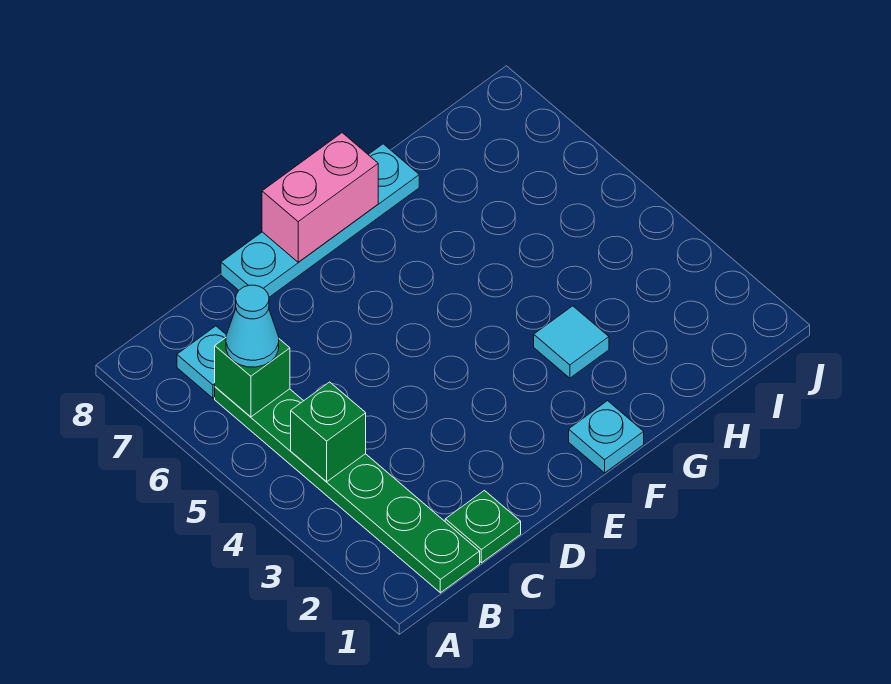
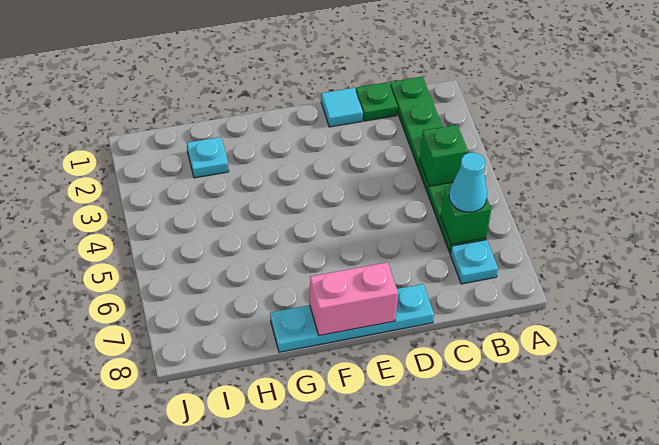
cyan 1x1 plate [569,401,644,473] -> cyan 1x1 plate moved to [187,137,229,178]
cyan 1x1 tile [534,306,609,378] -> cyan 1x1 tile moved to [321,88,363,127]

